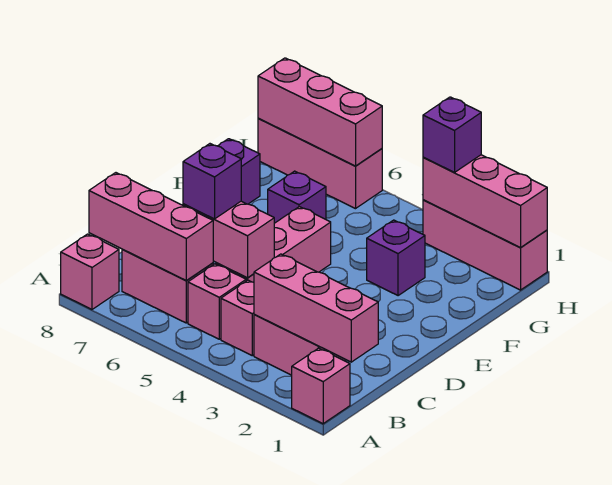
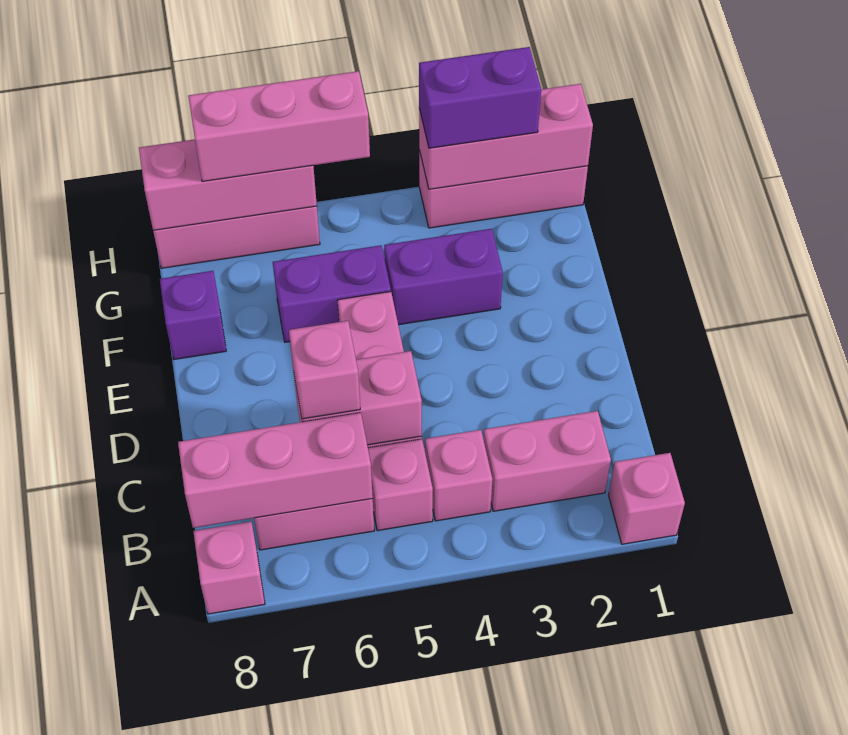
pink 1x3 brick [254,254,378,362] -> pink 1x3 brick moved to [188,71,370,182]
purple 1x1 brick [183,144,241,219] -> pink 1x1 brick [289,321,360,419]
purple 1x1 brick [367,220,425,296] -> purple 1x2 brick [384,229,503,325]
purple 1x1 brick [268,171,326,223] -> purple 1x2 brick [273,245,391,342]
purple 1x1 brick [423,97,481,172] -> purple 1x2 brick [419,47,541,148]

